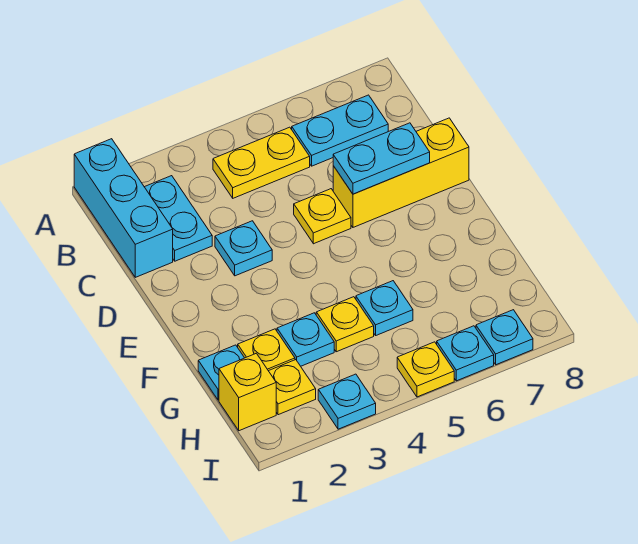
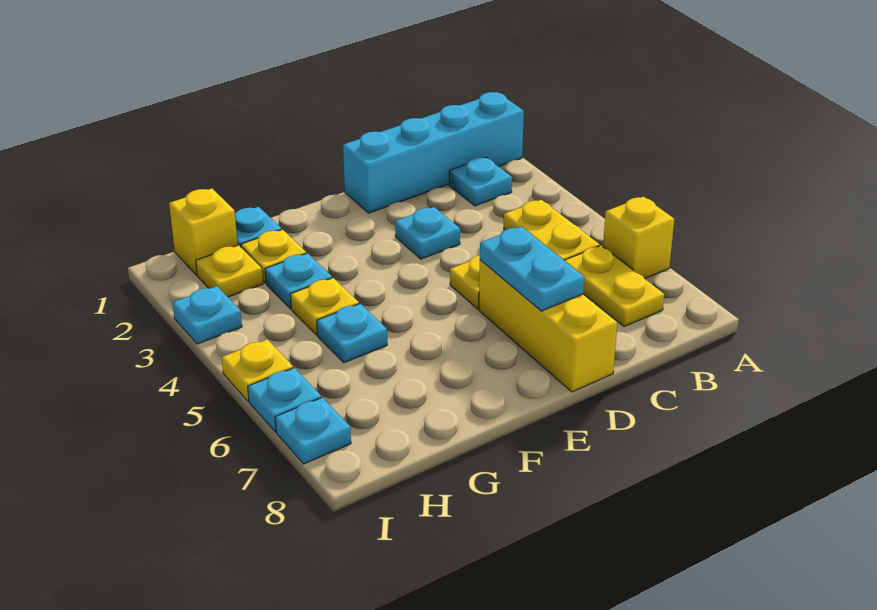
cyan 1x3 brick [74,139,173,277] -> cyan 1x4 brick [343,92,524,213]
none -> yellow 1x1 brick [603,197,674,278]
cyan 1x2 plate [145,176,212,261] -> cyan 1x1 plate [449,157,512,206]
cyan 1x2 plate [292,95,388,166] -> yellow 1x2 plate [564,246,664,327]

